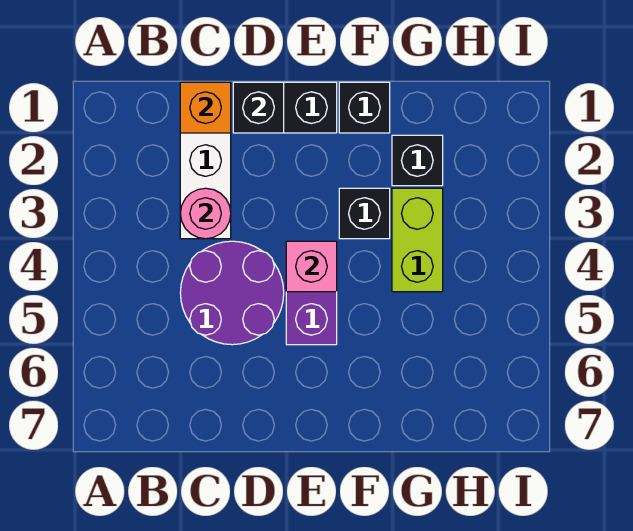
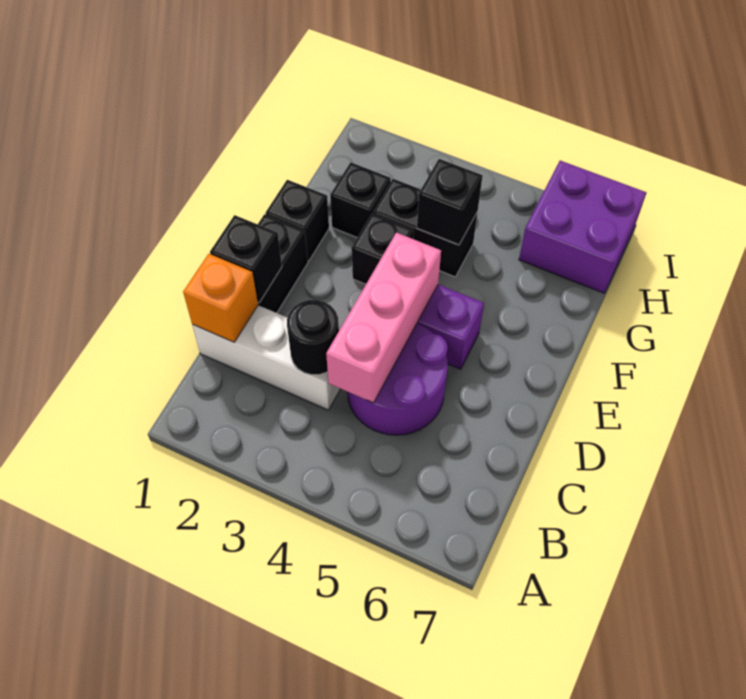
pink 1x1 round brick [180,188,231,239] -> black 1x1 round brick [287,300,339,375]
pink 1x1 brick [286,241,337,292] -> pink 1x3 brick [326,233,441,403]
lime 1x2 brick [392,188,443,292] -> black 1x2 brick [373,179,478,277]
none -> black 1x1 brick [417,159,483,245]
none -> purple 2x2 brick [519,161,646,293]

